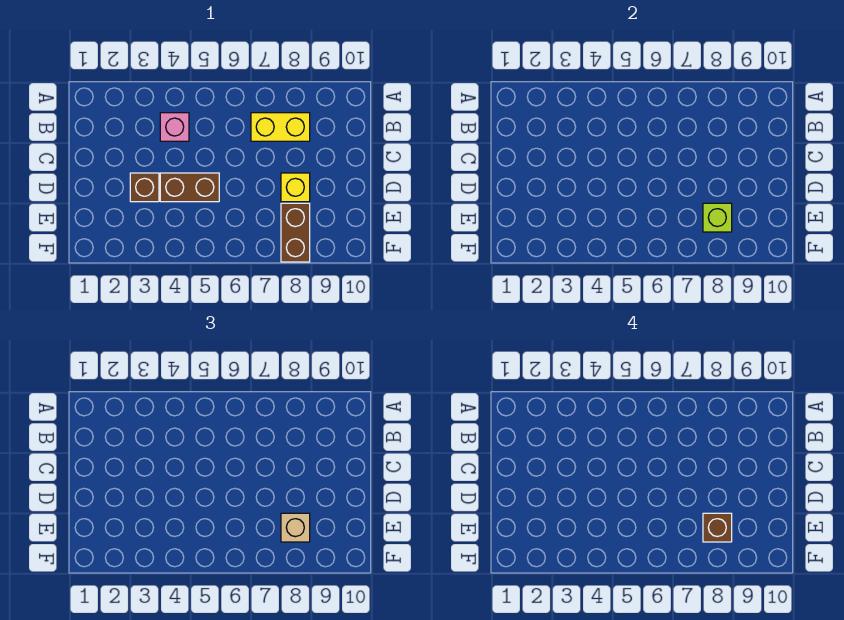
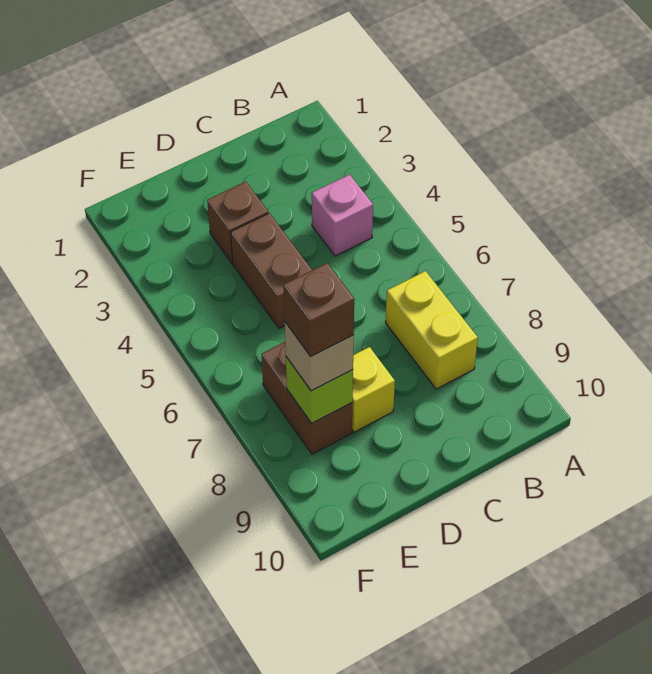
brown 1x2 brick [281,203,310,262] -> brown 1x2 brick turned to [262,342,352,454]

